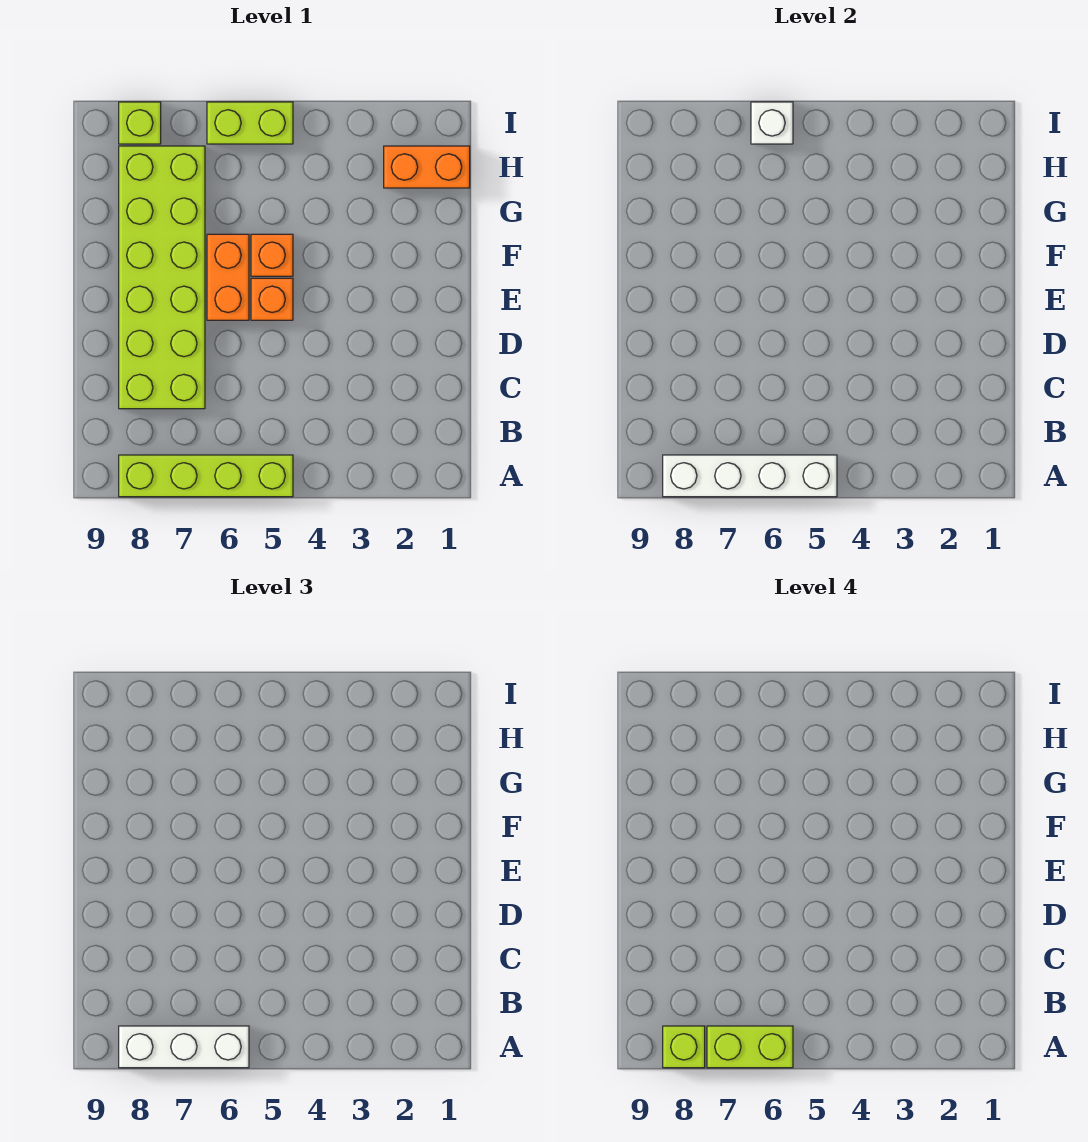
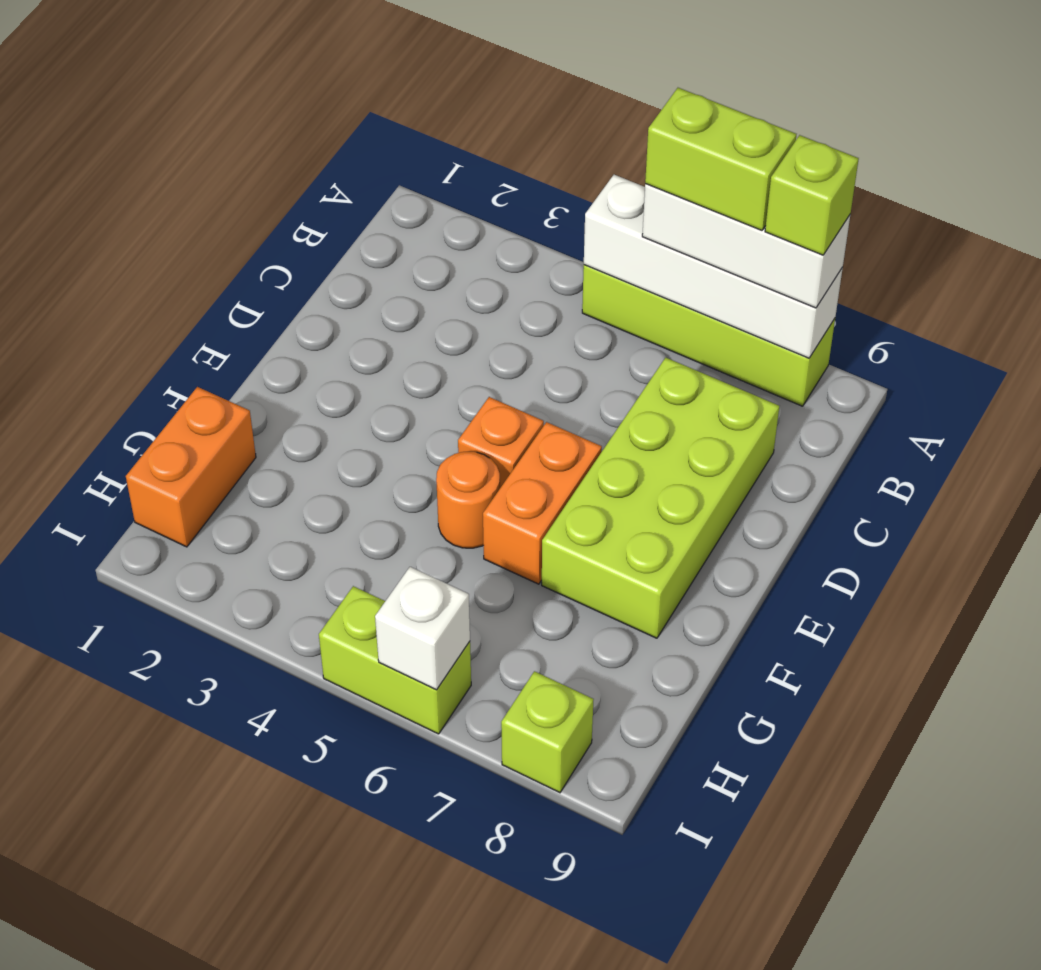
lime 2x6 brick [119,146,205,409] -> lime 2x4 brick [542,358,779,638]
orange 1x1 brick [251,234,293,276] -> orange 1x1 round brick [436,452,500,548]
orange 1x2 brick [384,146,470,188] -> orange 1x2 brick turned to [126,387,256,547]

